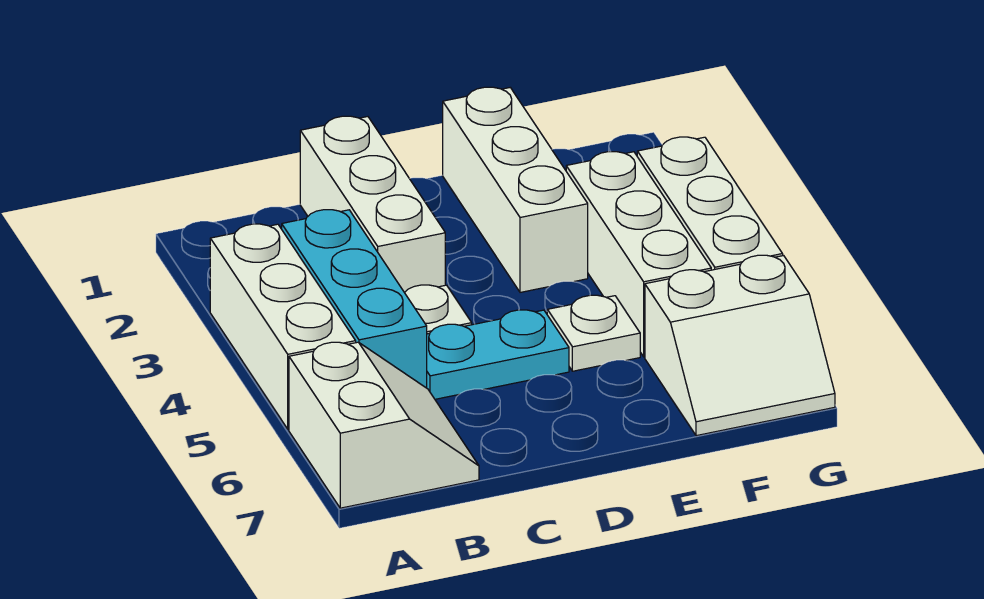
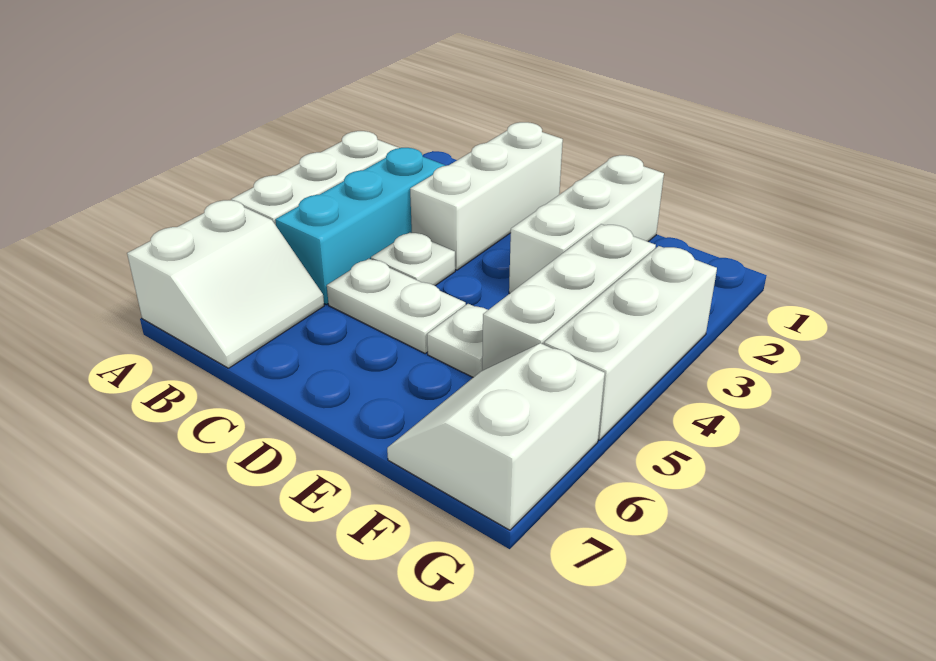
cyan 1x2 plate [427,310,569,399] -> white 1x2 plate [327,259,466,353]
white 2x2 slope [645,255,835,436] -> white 2x2 slope turned to [387,343,605,530]

